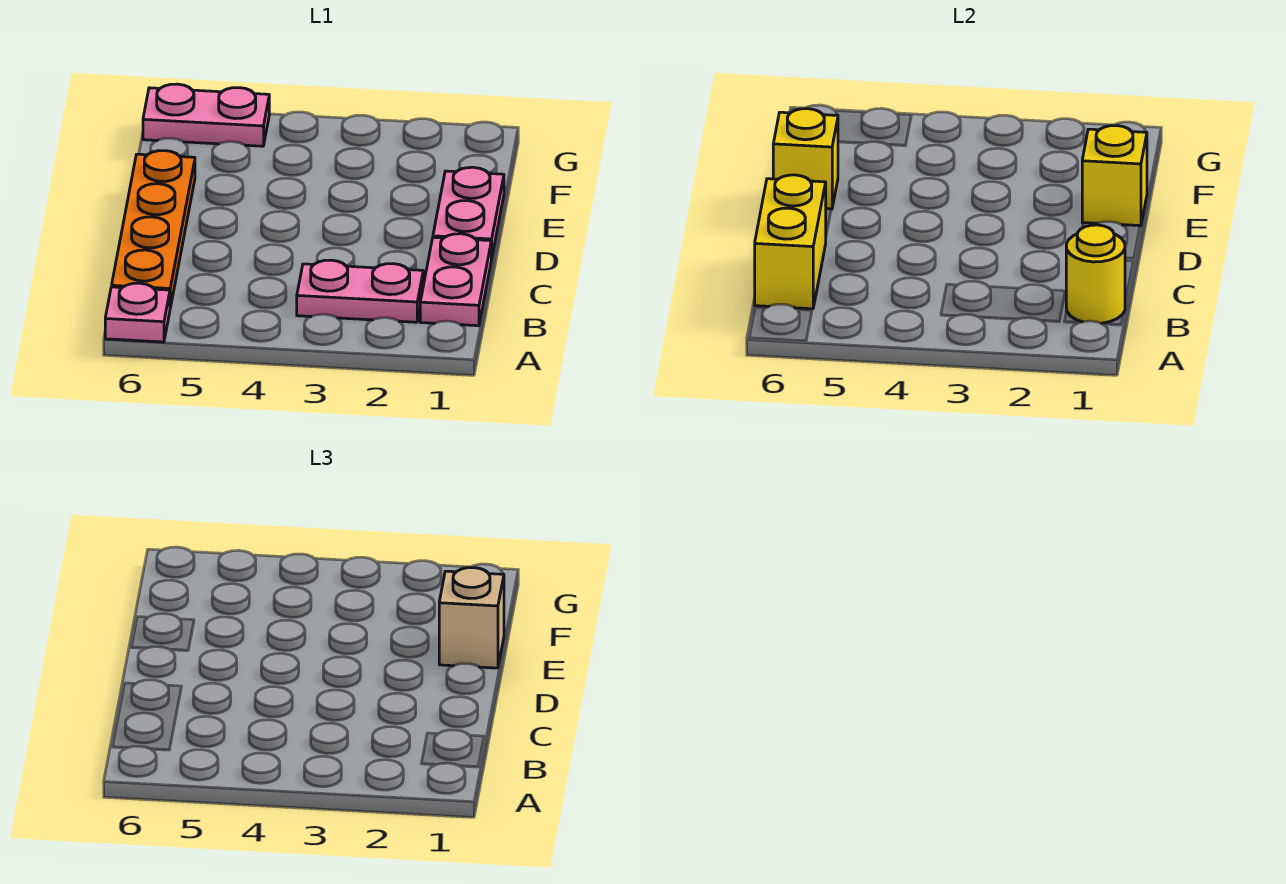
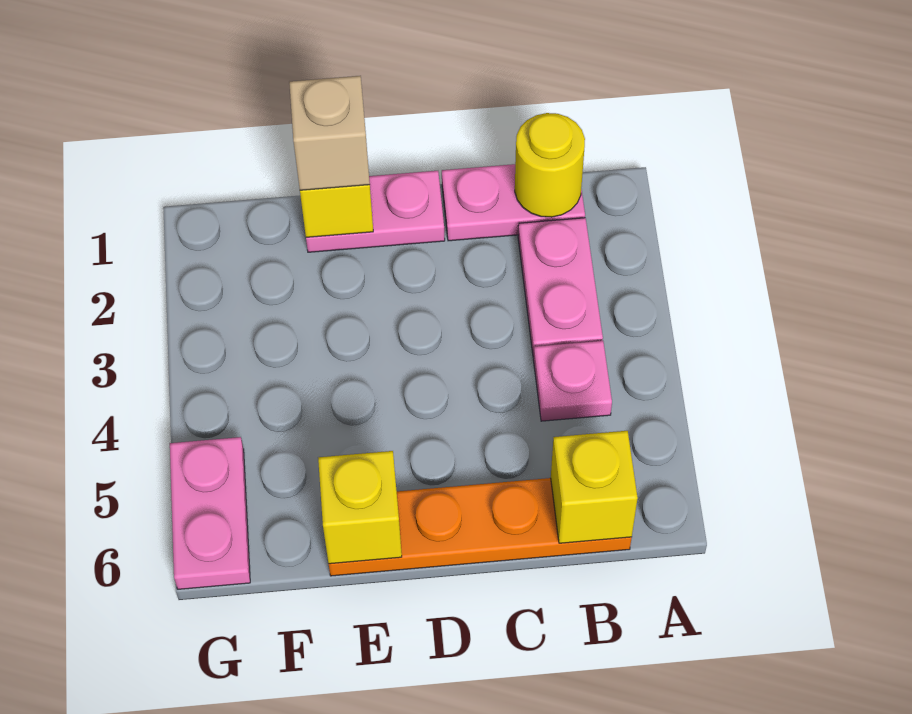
pink 1x1 plate [105,283,170,342] -> pink 1x1 plate moved to [533,341,612,421]
yellow 1x2 brick [755,175,826,309] -> yellow 1x1 brick [551,431,638,543]

